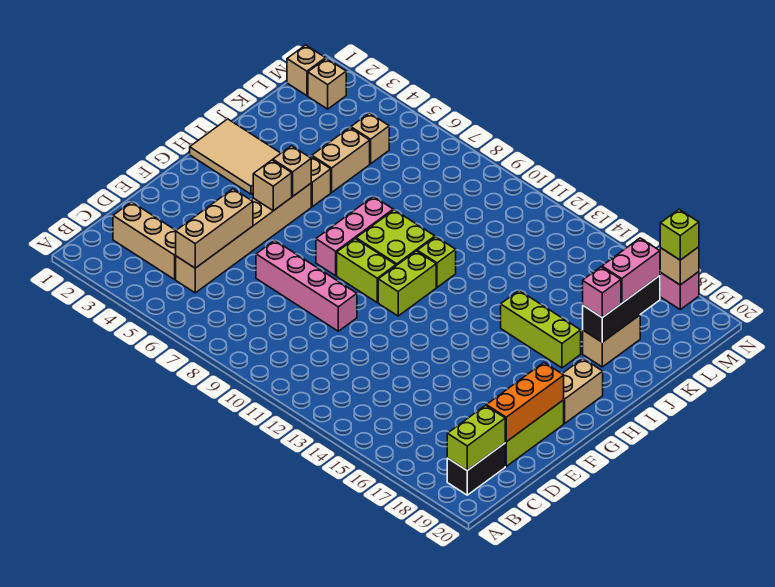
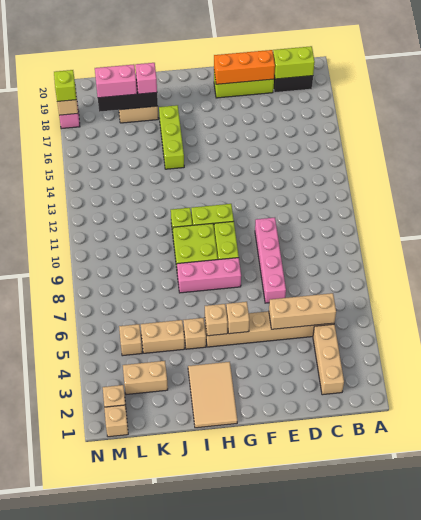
tan 1x2 brick [562,359,603,423] -> tan 1x2 brick moved to [123,361,168,395]

